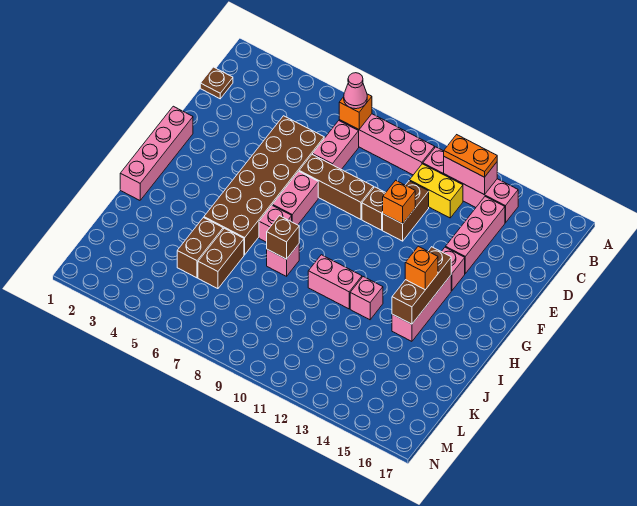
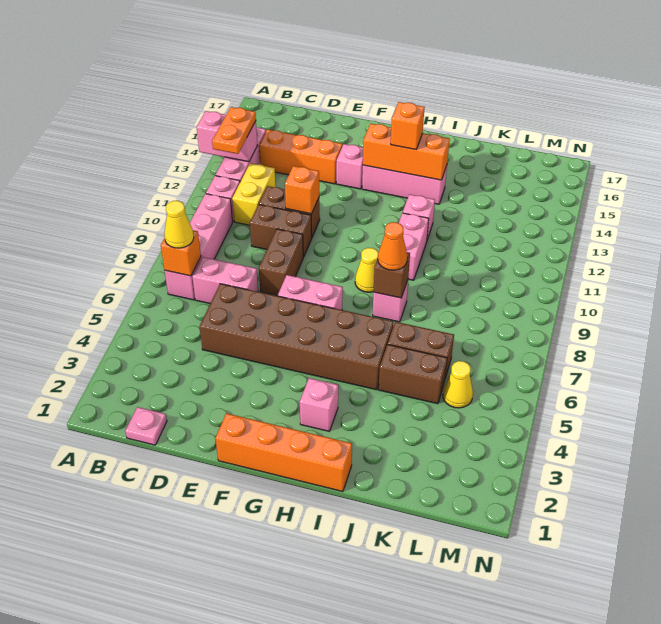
pink 1x1 cone [344,73,367,109] -> yellow 1x1 cone [164,201,194,248]
pink 1x2 brick [444,157,497,195] -> pink 1x2 brick turned to [197,111,257,162]
brown 1x1 plate [200,67,233,99] -> pink 1x1 plate [125,407,167,445]
pink 1x3 brick [446,197,505,273] -> orange 1x3 brick [259,129,342,184]
brown 1x3 brick [299,154,374,219] -> brown 1x2 brick [259,229,303,295]
brown 1x1 brick [362,187,386,230] -> brown 1x2 brick [250,205,312,257]
pink 1x4 brick [120,106,193,200] -> orange 1x4 brick [215,413,352,492]
brown 1x3 brick [392,247,451,324] -> orange 1x3 brick [363,124,450,180]
pink 1x1 brick [259,206,292,242] -> pink 1x1 brick moved to [300,378,338,431]
none -> yellow 1x1 cone [355,248,378,292]
none -> orange 1x1 cone [378,222,407,270]
none -> yellow 1x1 cone [443,361,473,408]

